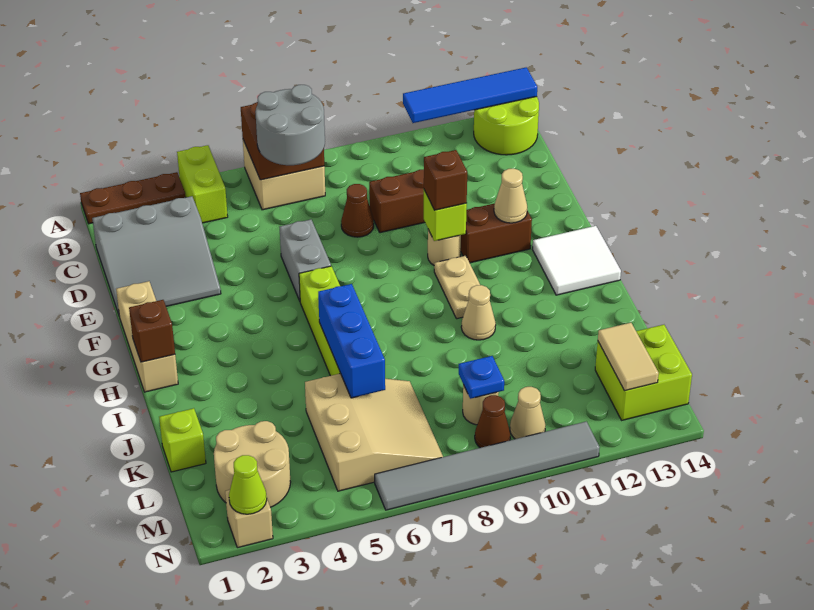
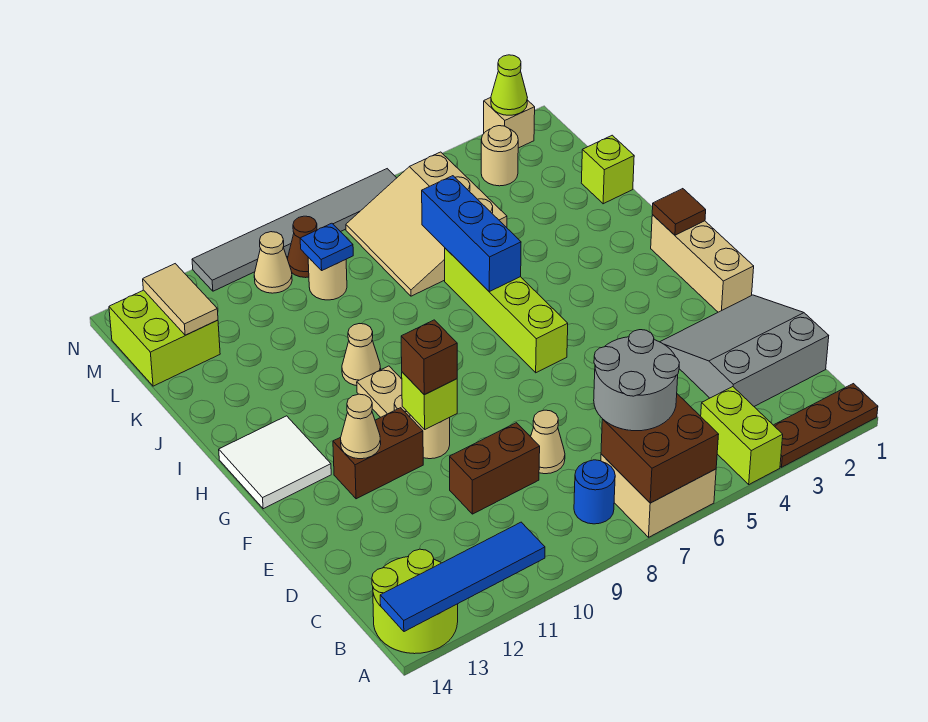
none -> blue 1x1 round brick [574,460,615,524]
brown 1x1 cone [341,184,374,237] -> tan 1x1 cone [531,410,565,474]
grey 1x2 brick [280,220,331,301] -> none
brown 1x1 brick [129,300,175,362] -> brown 1x1 tile [652,189,706,235]
tan 2x2 round brick [214,421,291,507] -> tan 1x1 round brick [481,126,518,186]

